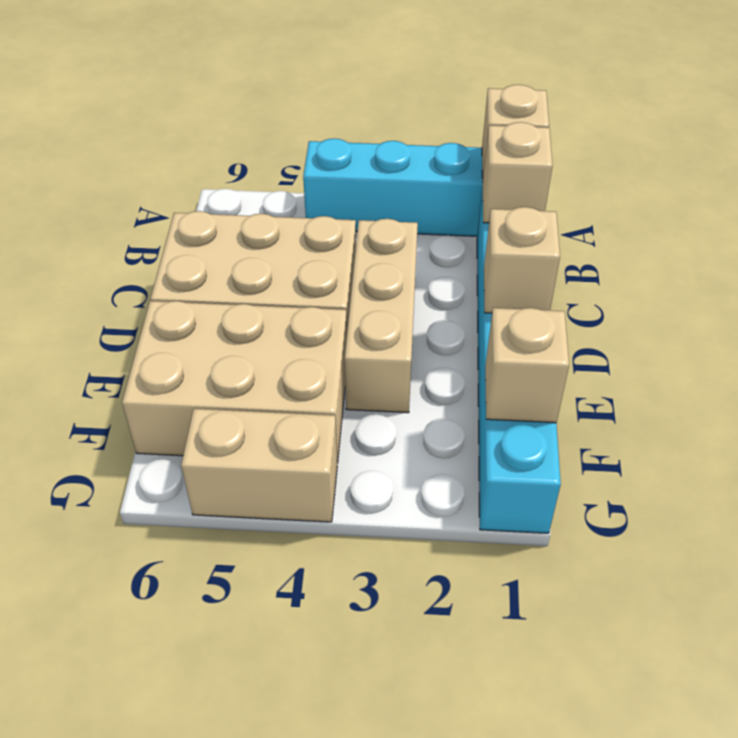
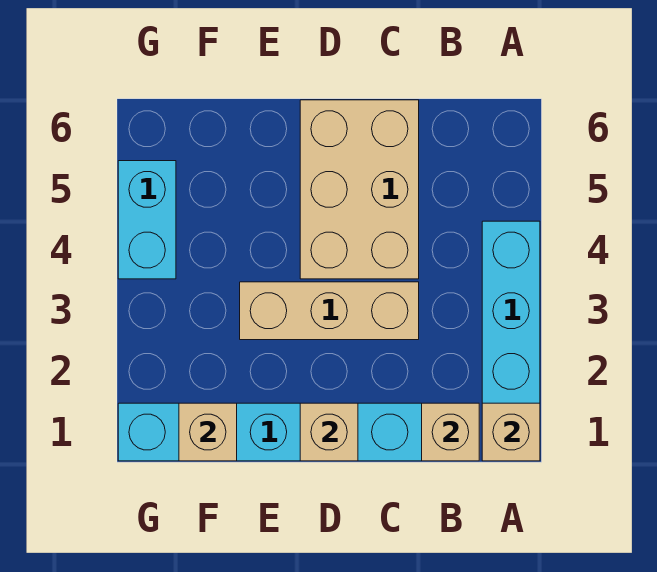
tan 2x3 brick [122,301,347,463] -> none
tan 1x2 brick [181,409,337,522] -> cyan 1x2 brick [118,161,176,279]

